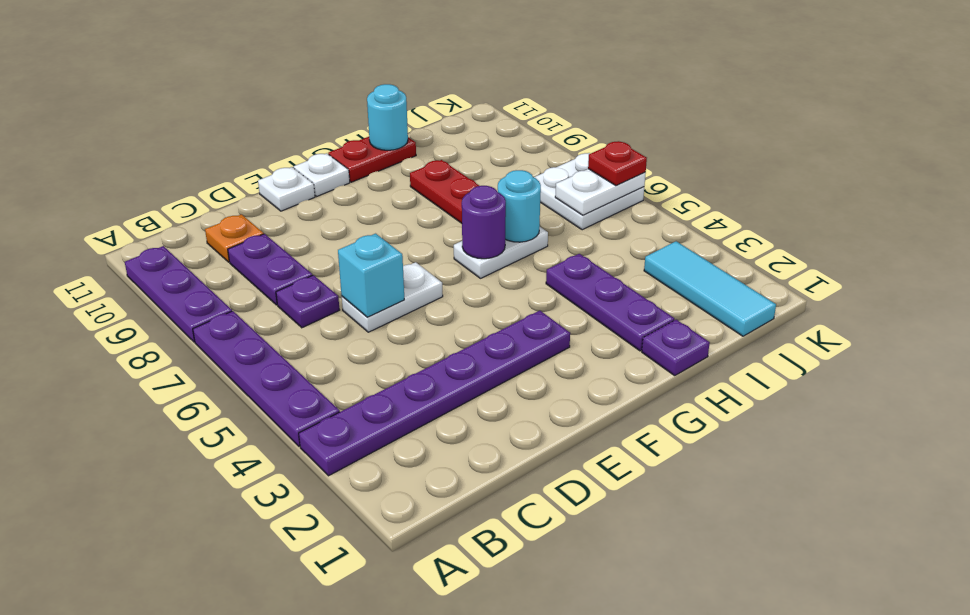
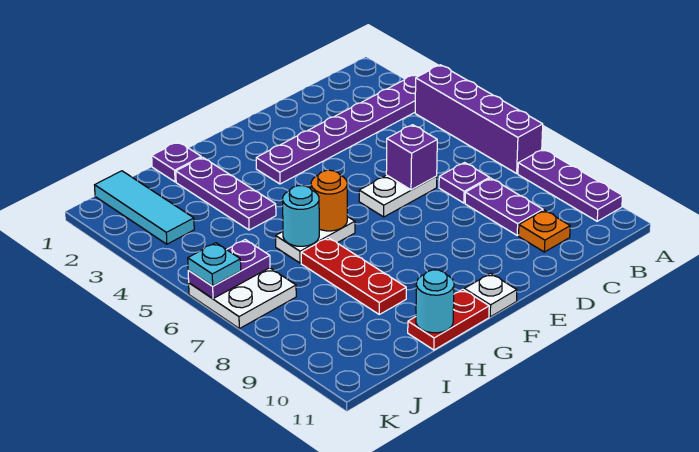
purple 1x4 plate [193,311,340,446] -> purple 1x4 brick [415,65,543,173]
cyan 1x1 brick [338,234,404,317] -> purple 1x1 brick [386,125,437,190]
white 1x1 plate [258,167,315,211] -> none
purple 1x1 round brick [462,186,506,259] -> orange 1x1 round brick [311,170,347,231]
white 1x2 plate [555,169,646,215] -> purple 1x2 plate [188,240,270,299]
red 1x1 plate [588,141,647,186] -> cyan 1x1 plate [188,243,241,286]

